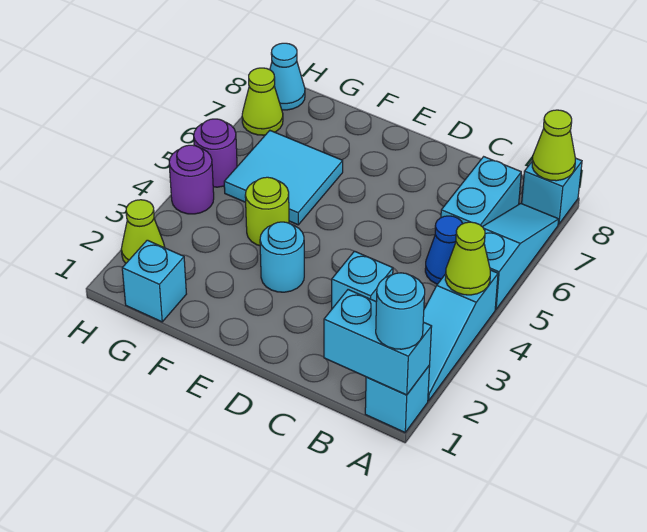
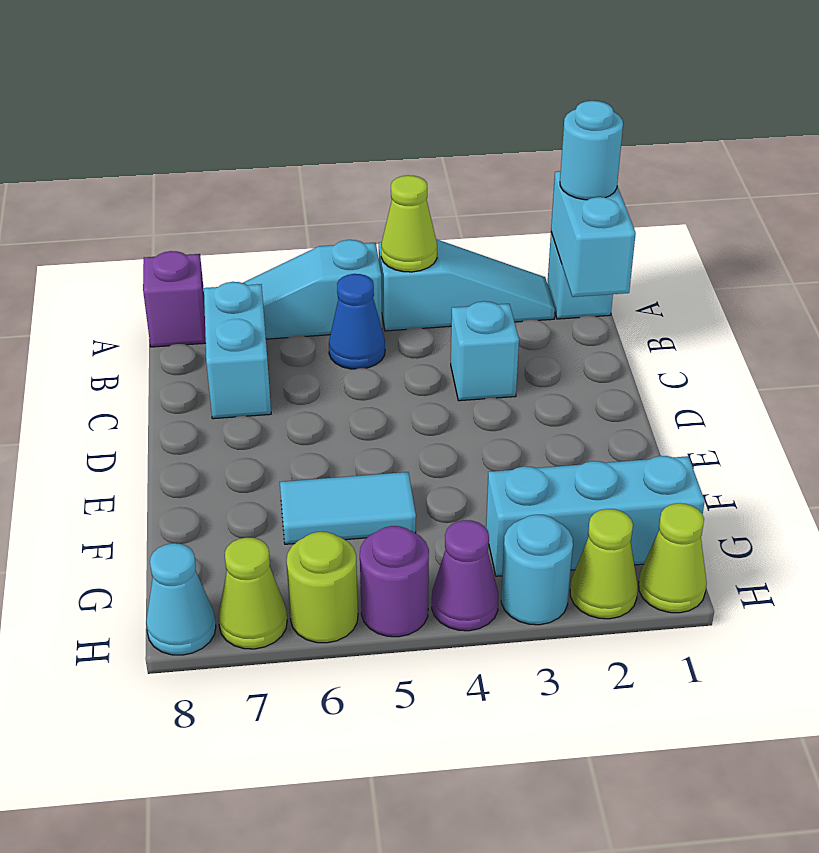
cyan 1x1 brick [522,158,582,224] -> purple 1x1 brick [143,251,206,347]
lime 1x1 cone [532,110,575,181] -> lime 1x1 cone moved to [639,503,707,613]
cyan 1x2 brick [441,157,521,227] -> cyan 1x2 brick turned to [204,282,271,419]
cyan 1x1 round brick [260,222,304,292] -> cyan 1x1 round brick moved to [501,515,573,625]
lime 1x1 round brick [245,177,289,246] -> lime 1x1 round brick moved to [287,532,358,643]
cyan 2x2 tile [224,131,343,225] -> cyan 1x2 tile [280,472,416,544]
cyan 1x1 brick [122,240,186,322] -> cyan 1x3 brick [486,456,705,576]
purple 1x1 round brick [169,145,214,214] -> purple 1x1 cone [432,520,498,631]

